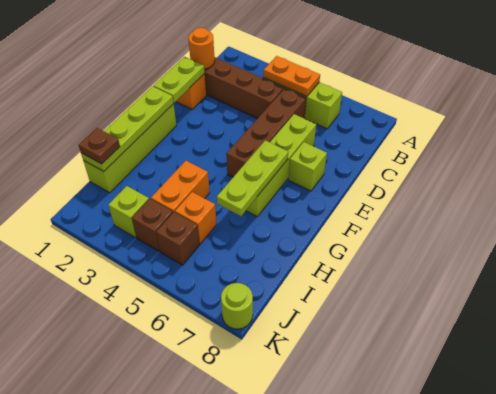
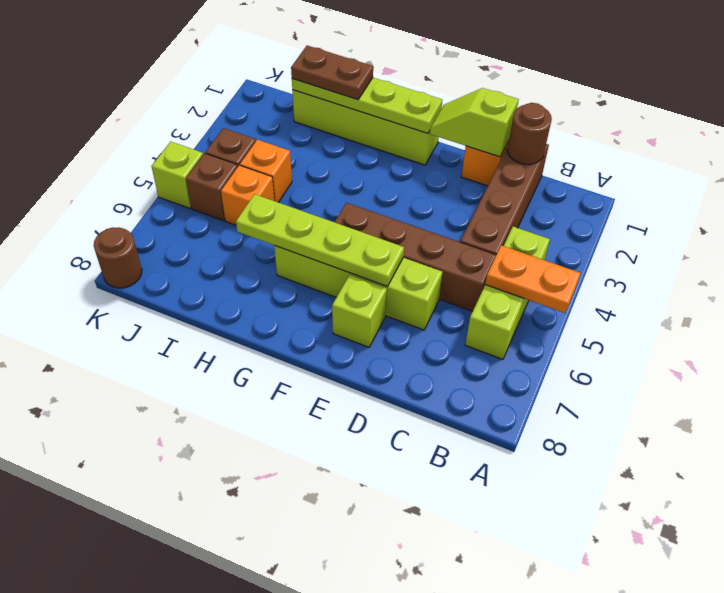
orange 1x2 plate [263,56,320,96] -> orange 1x2 plate turned to [485,245,581,313]
orange 1x1 round brick [188,28,215,69] -> brown 1x1 round brick [507,103,552,164]
lime 1x2 plate [153,57,205,102] -> lime 1x2 slope [430,88,519,157]
lime 1x3 plate [217,140,288,216] -> lime 1x4 plate [236,194,404,286]
orange 1x2 brick [151,161,210,212] -> orange 1x1 brick [240,140,292,202]
brown 1x1 plate [79,128,120,164] -> brown 1x2 plate [291,46,373,100]
lime 1x1 brick [108,186,149,237] -> lime 1x1 brick moved to [151,142,203,208]
lime 1x1 round brick [221,283,253,329] -> brown 1x1 round brick [94,227,142,288]

